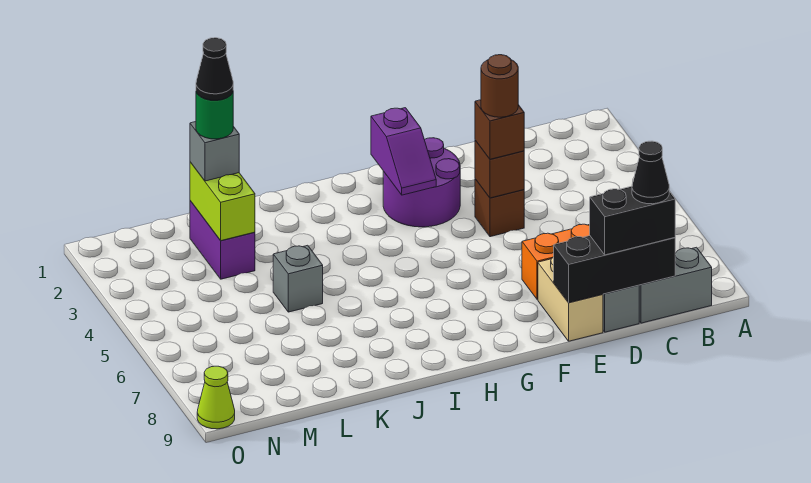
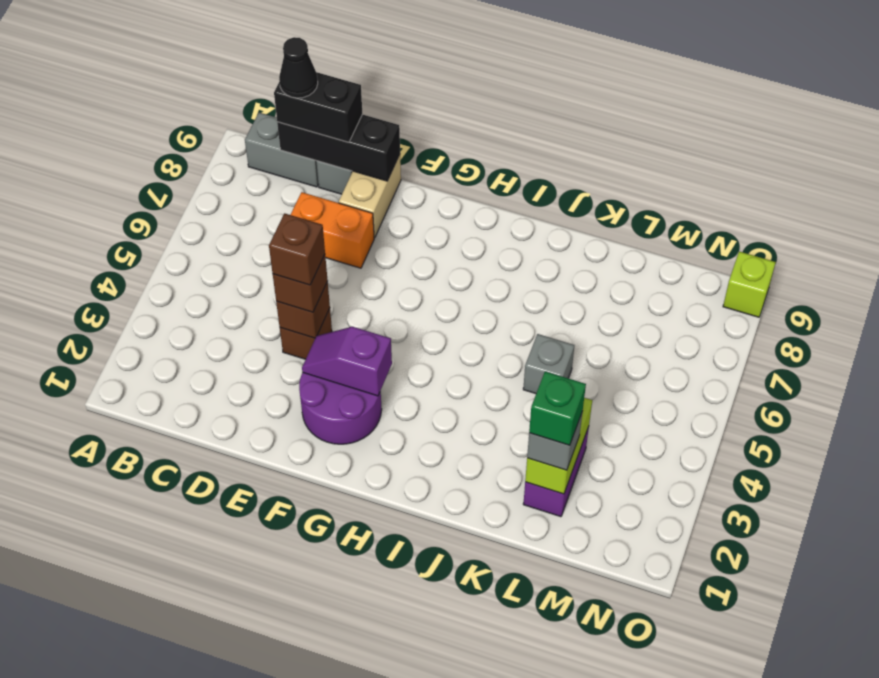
brown 1x1 round brick [481,55,518,117] -> brown 1x1 brick [269,213,325,285]
purple 1x2 slope [371,108,436,195] -> purple 1x2 slope turned to [302,327,392,396]
green 1x1 round brick [196,92,233,139] -> green 1x1 brick [529,372,586,445]
black 1x1 cone [196,38,233,100] -> none
lime 1x1 cone [197,366,235,429] -> lime 1x1 brick [723,251,776,317]

